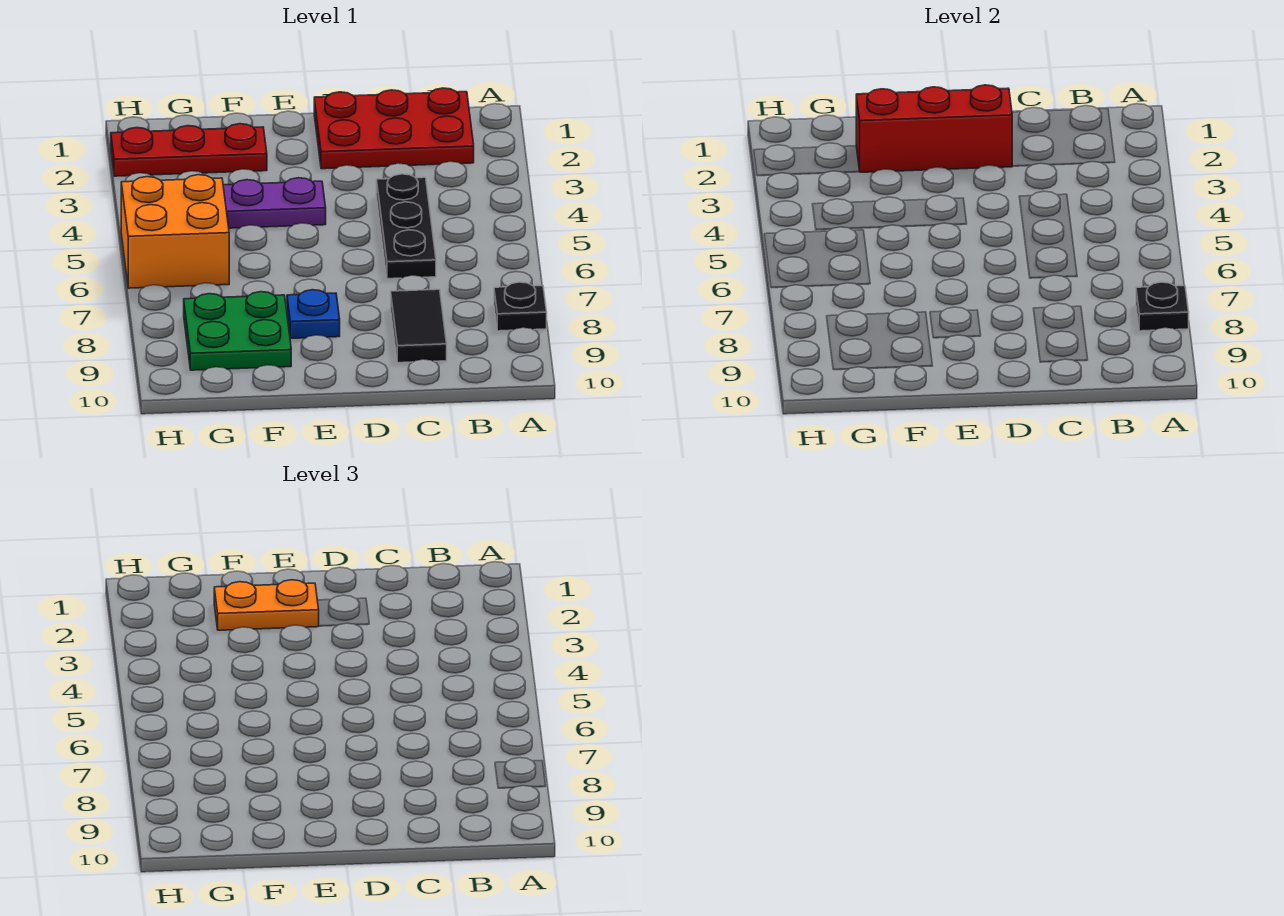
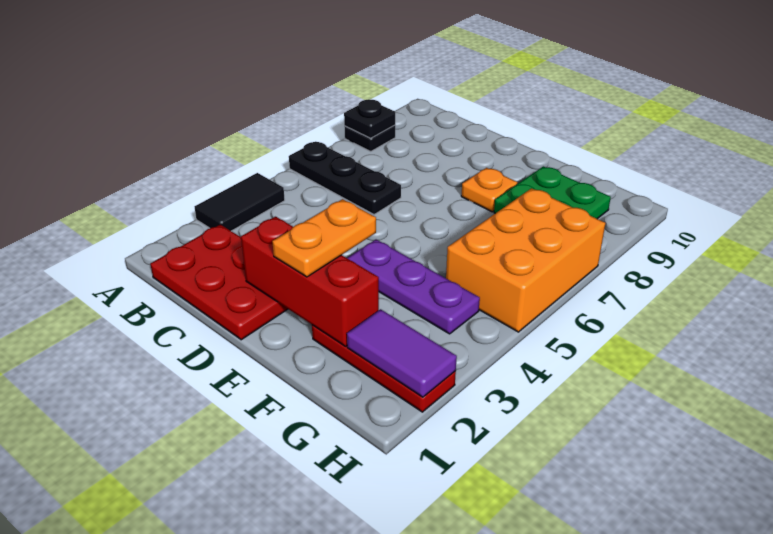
black 1x3 plate [376,174,436,279] -> black 1x3 plate turned to [289,142,401,215]
black 1x2 tile [391,289,447,363] -> black 1x2 tile moved to [195,173,285,231]
orange 1x2 plate [214,580,319,630] -> orange 1x2 plate turned to [272,199,376,277]
blue 1x1 plate [287,290,340,338] -> orange 1x1 plate [461,168,517,212]
none -> purple 1x2 tile [347,309,457,397]
orange 2x2 brick [121,175,229,288] -> orange 2x3 brick [446,188,605,332]

